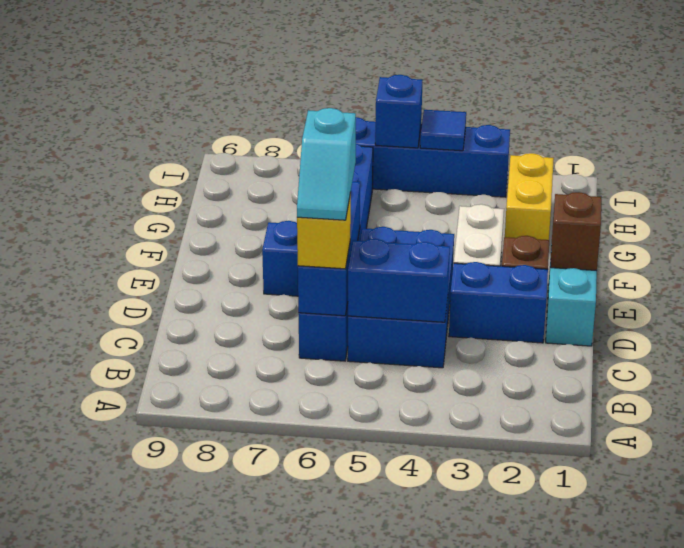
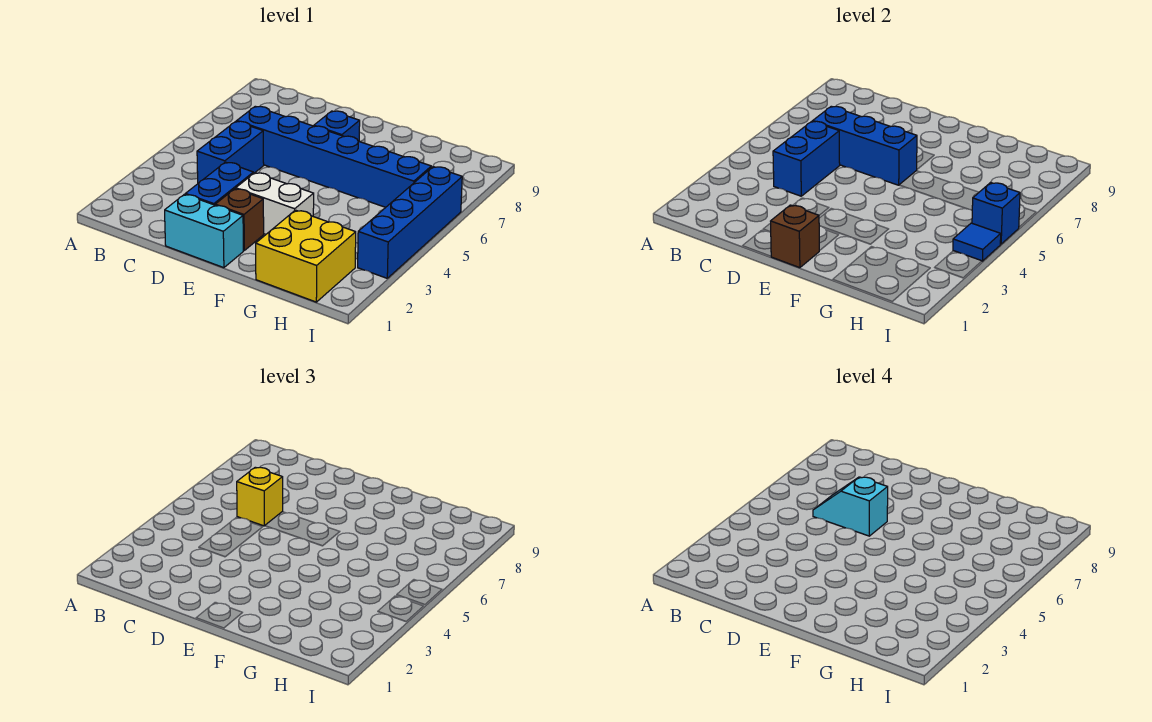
blue 2x3 brick [348,227,454,368] -> blue 1x2 brick [197,121,264,183]
yellow 1x2 brick [505,153,554,240] -> yellow 2x2 brick [256,210,356,302]

